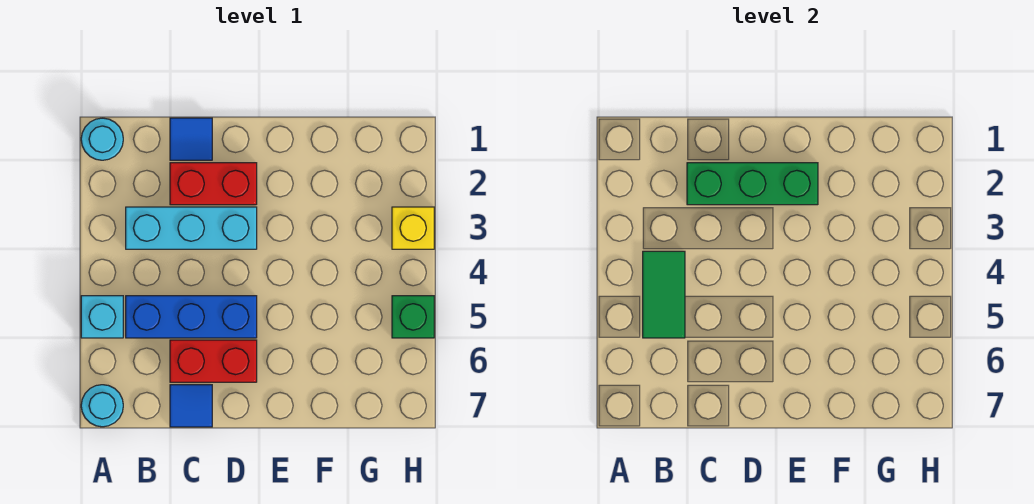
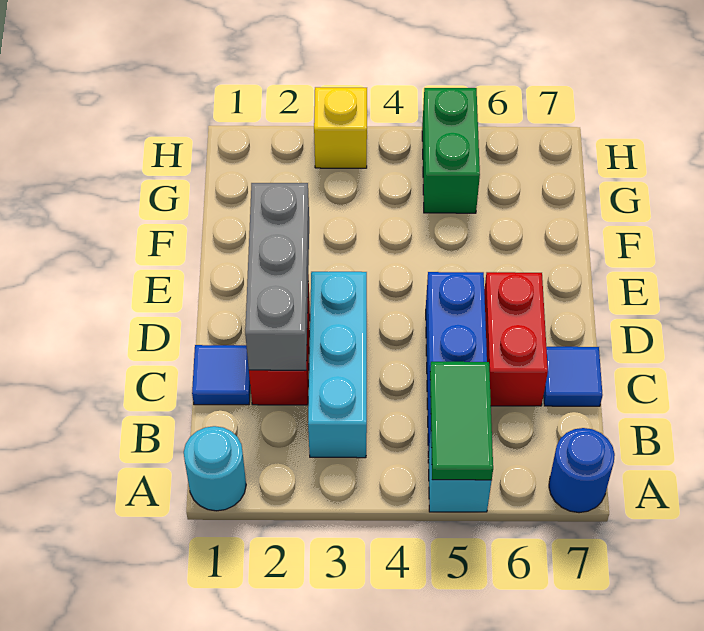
cyan 1x1 round brick [81,385,123,427] -> blue 1x1 round brick [549,428,615,513]
green 1x2 tile [643,251,685,338] -> green 1x2 tile turned to [430,362,493,480]
green 1x3 brick [687,163,818,205] -> grey 1x3 brick [245,183,309,370]
green 1x1 brick [392,296,434,338] -> green 1x2 brick [422,88,480,213]

